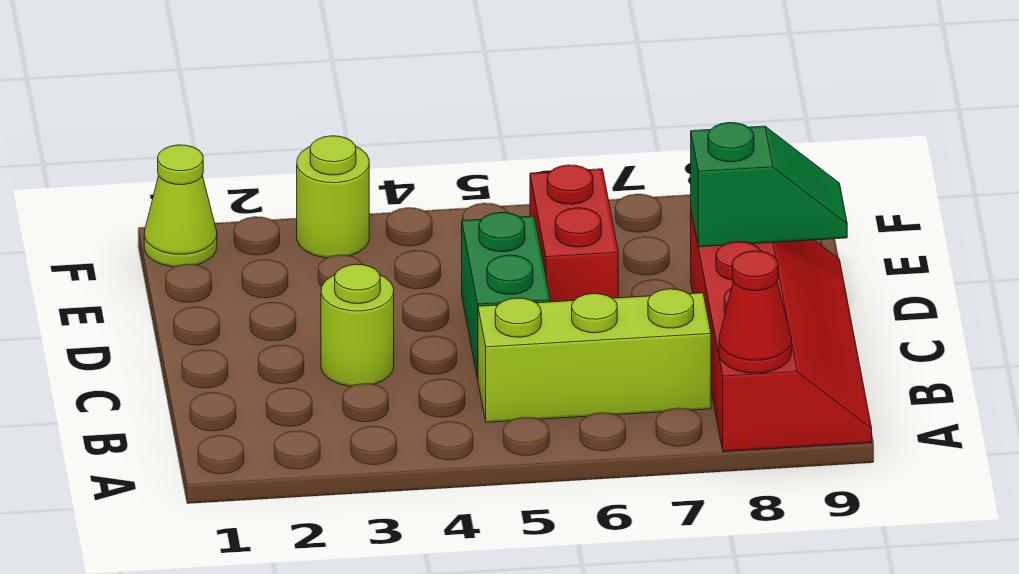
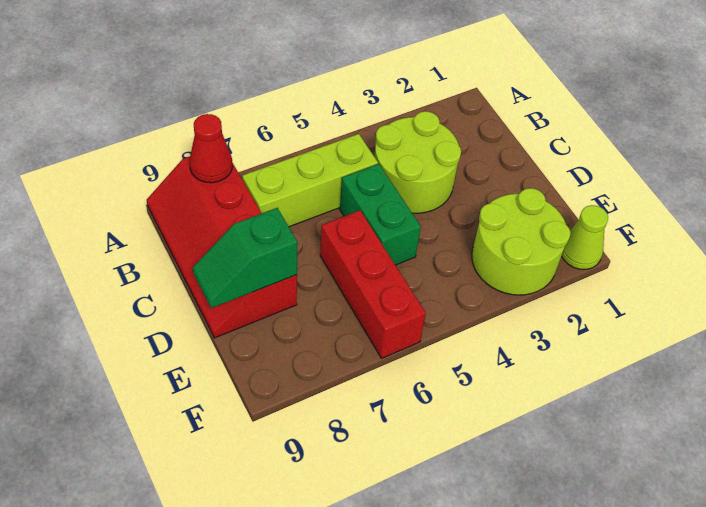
lime 1x1 round brick [321,264,394,386] -> lime 2x2 round brick [374,111,461,213]
red 1x2 brick [530,165,618,302] -> red 1x3 brick [320,211,426,358]
lime 1x1 round brick [297,136,369,258] -> lime 2x2 round brick [472,188,571,295]

